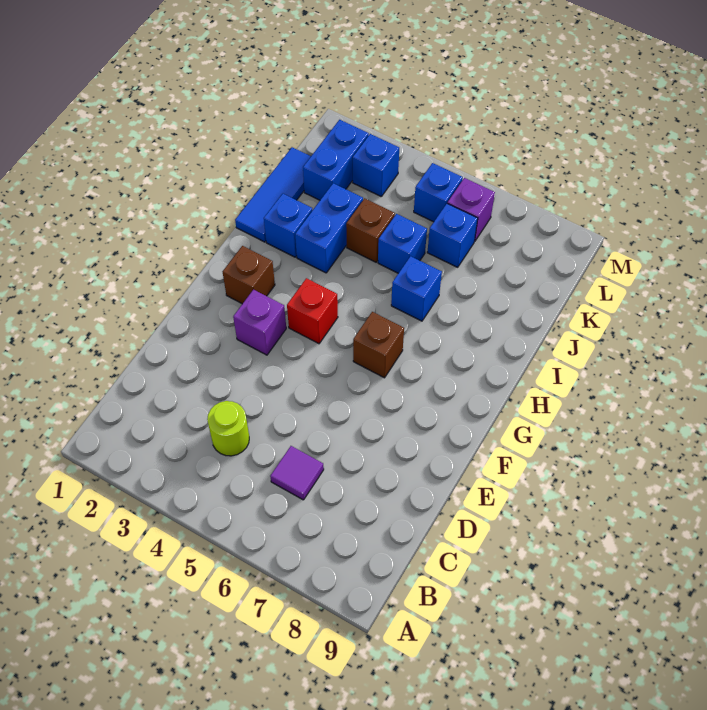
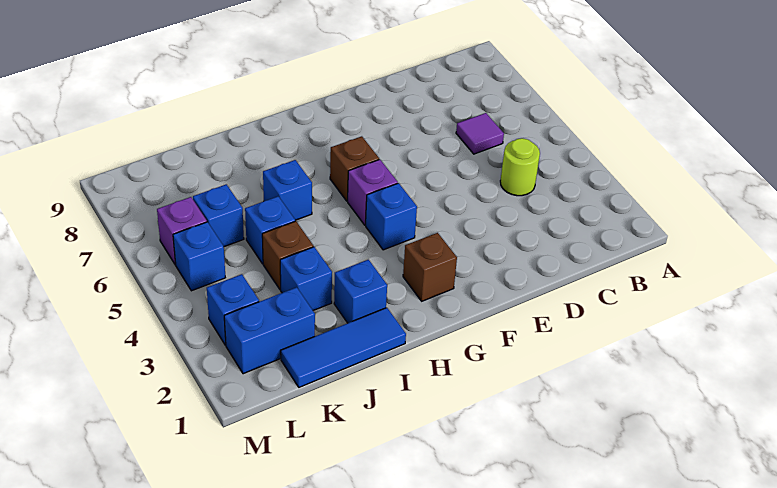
purple 1x1 brick [233,290,286,355] -> purple 1x1 brick moved to [348,160,398,225]
red 1x1 brick [287,278,338,344] -> blue 1x1 brick [366,183,417,250]
blue 1x2 brick [295,183,363,273] -> blue 1x1 brick [280,247,332,310]

